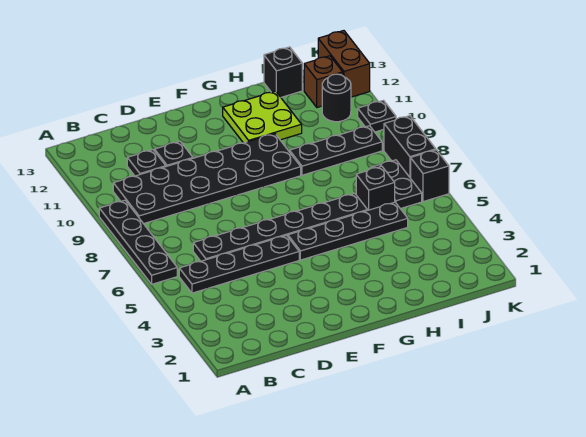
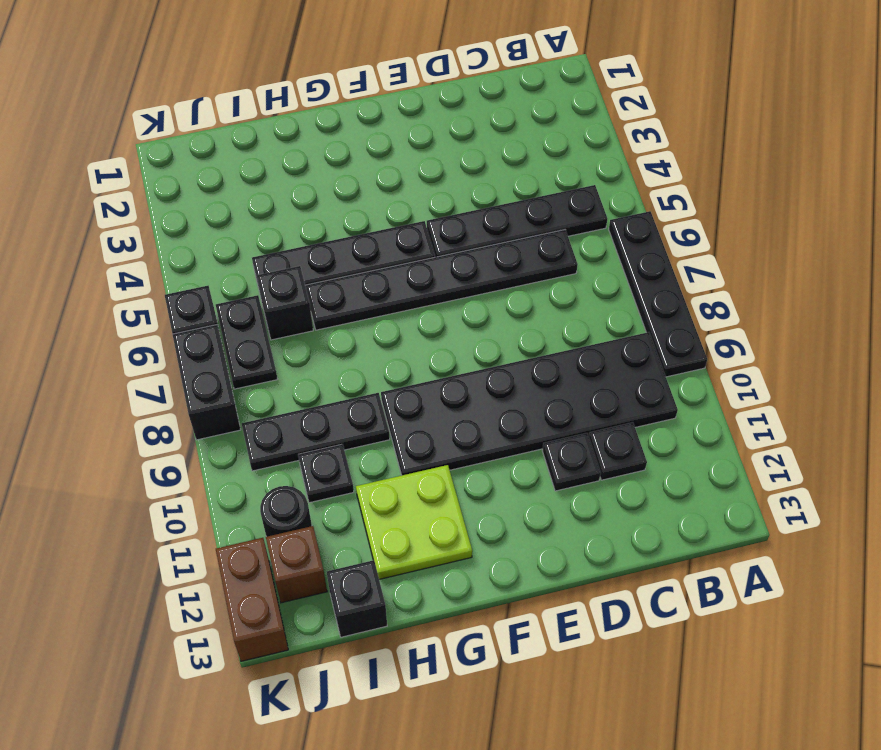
black 1x1 plate [358,100,396,132] -> black 1x1 plate moved to [298,444,354,503]

